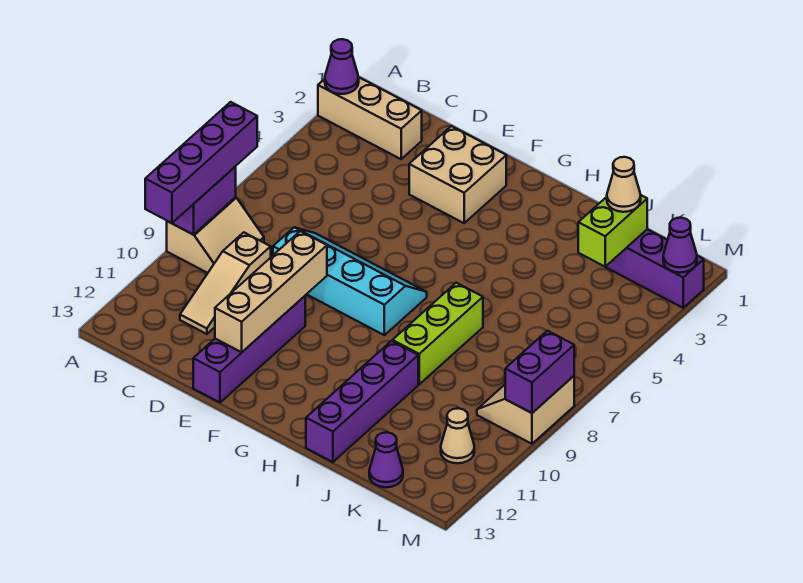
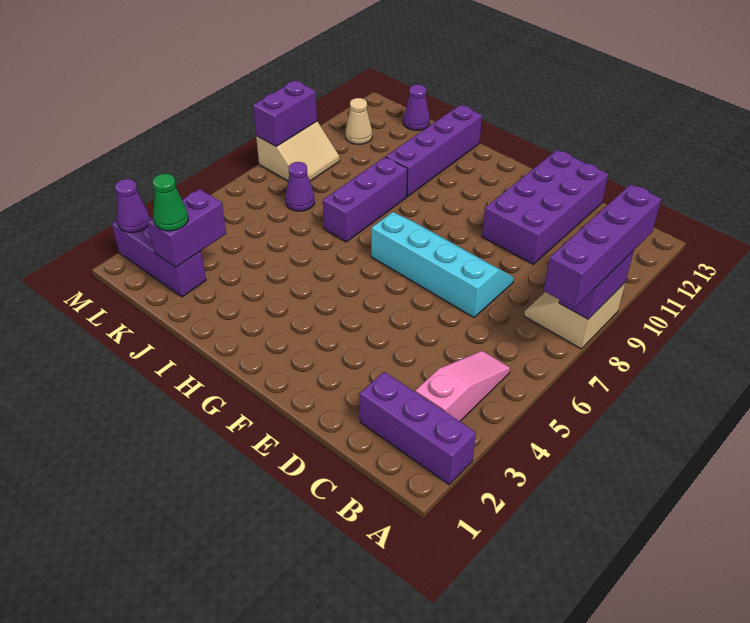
tan 1x3 brick [318,77,422,159] -> purple 1x3 brick [359,372,476,484]
purple 1x1 cone [325,39,359,94] -> purple 1x1 cone moved to [285,162,315,211]
none -> pink 1x3 slope [415,351,510,421]
tan 1x3 slope [180,232,271,334] -> none
cyan 2x4 slope [273,227,427,335] -> cyan 2x4 slope turned to [371,212,514,317]
tan 2x2 brick [409,126,506,223] -> none
tan 1x4 brick [215,231,327,352] -> none
purple 1x4 brick [193,296,305,403] -> purple 2x4 brick [482,150,608,264]
lime 1x3 brick [392,283,483,384] -> purple 1x3 brick [323,157,408,242]
lime 1x2 brick [578,195,647,267] -> purple 1x2 brick [148,189,226,267]
tan 1x1 cone [607,157,641,212] -> green 1x1 cone [153,174,188,231]

